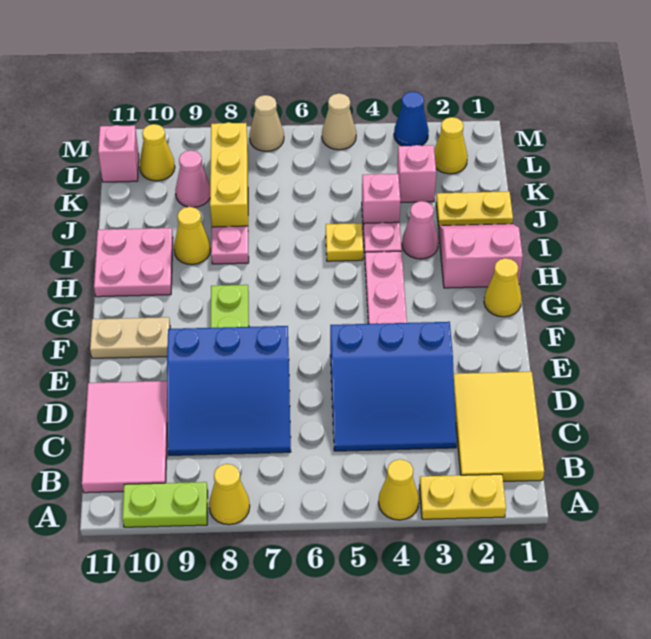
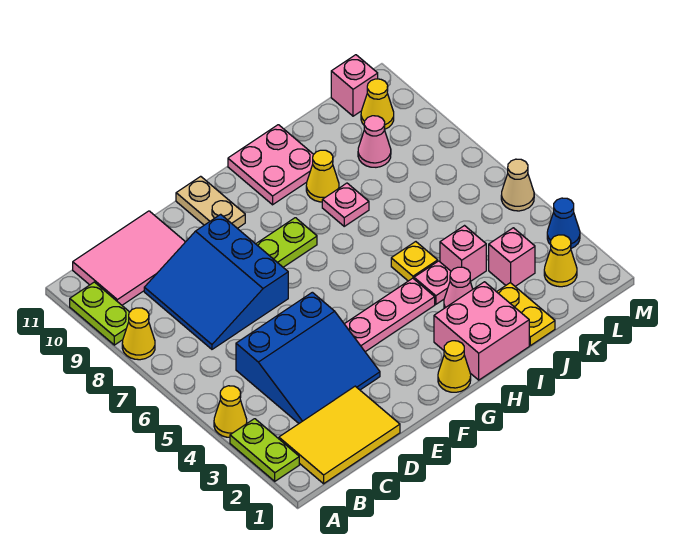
yellow 1x2 plate [419,474,506,519] -> lime 1x2 plate [230,419,299,481]
blue 3x3 slope [330,322,457,451] -> blue 3x3 slope turned to [236,292,380,423]
pink 2x2 slope [439,224,523,288] -> pink 2x2 brick [434,282,529,380]
yellow 1x3 brick [210,122,248,227] -> none
tan 1x1 cone [249,95,284,151] -> none

